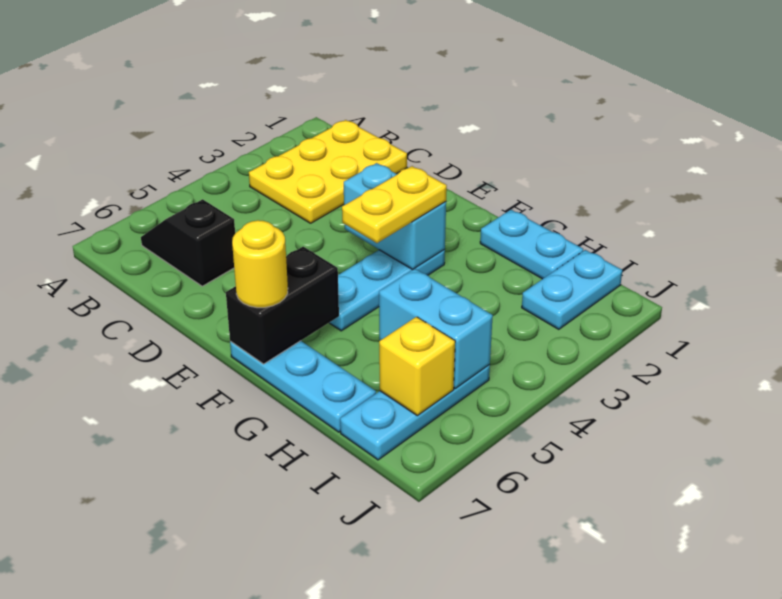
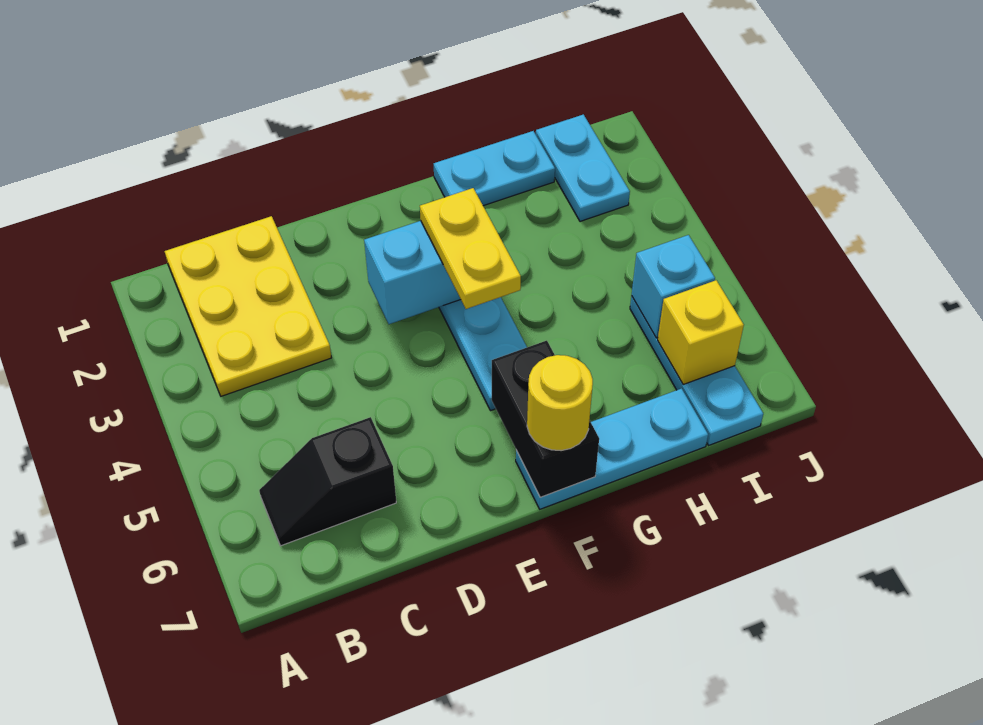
cyan 1x2 brick [379,269,493,388] -> cyan 1x1 brick [632,235,715,338]

